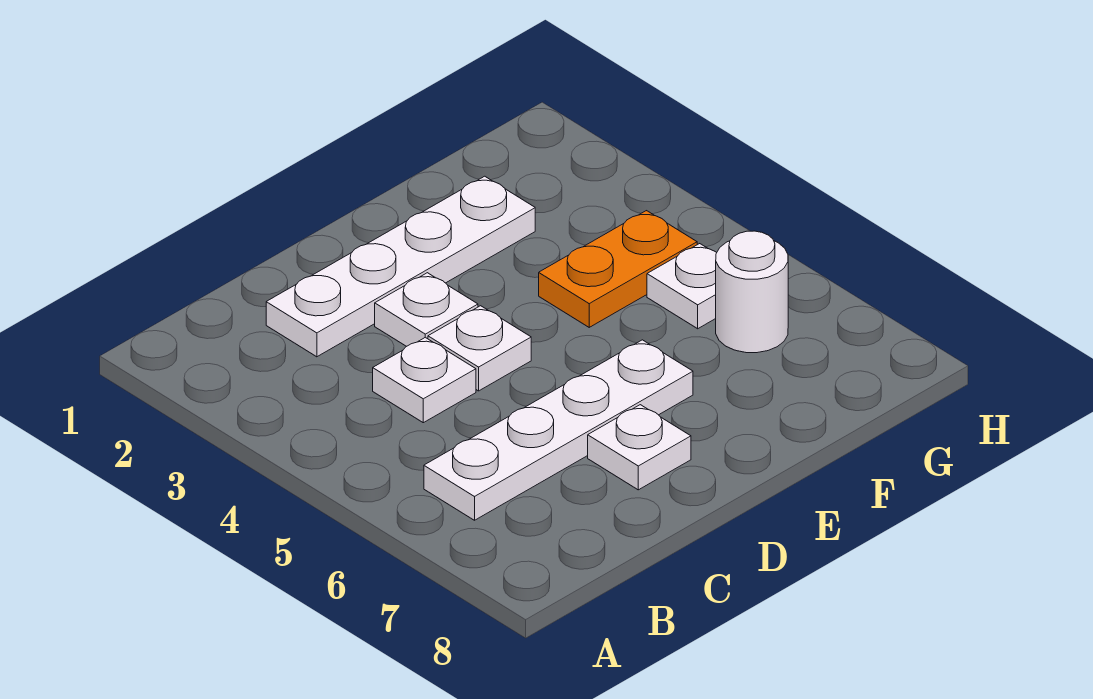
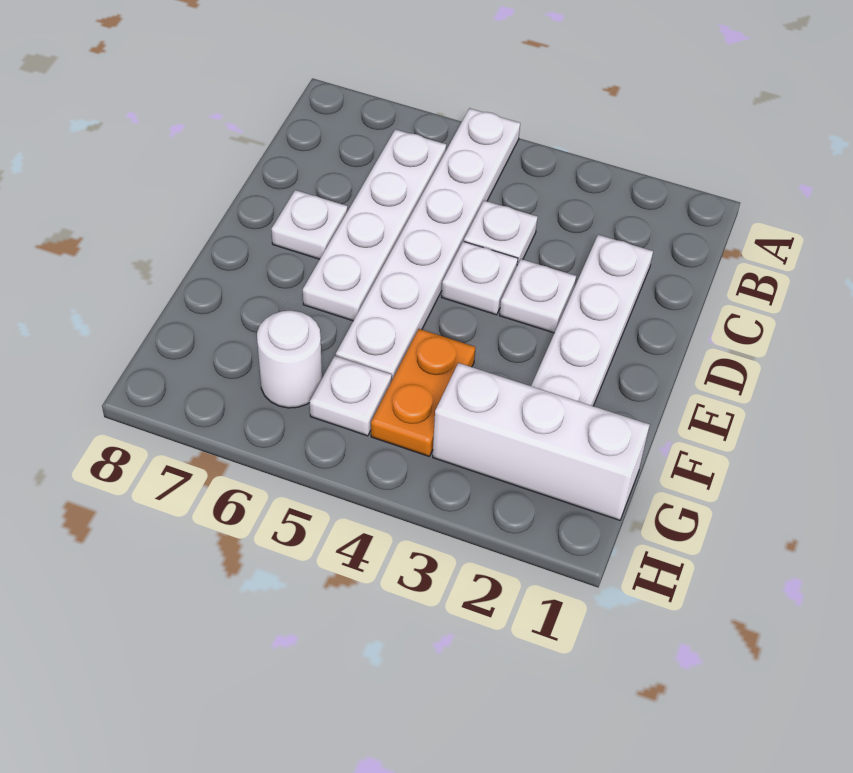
none -> white 1x6 plate [336,108,520,380]
none -> white 1x3 brick [433,363,650,520]

